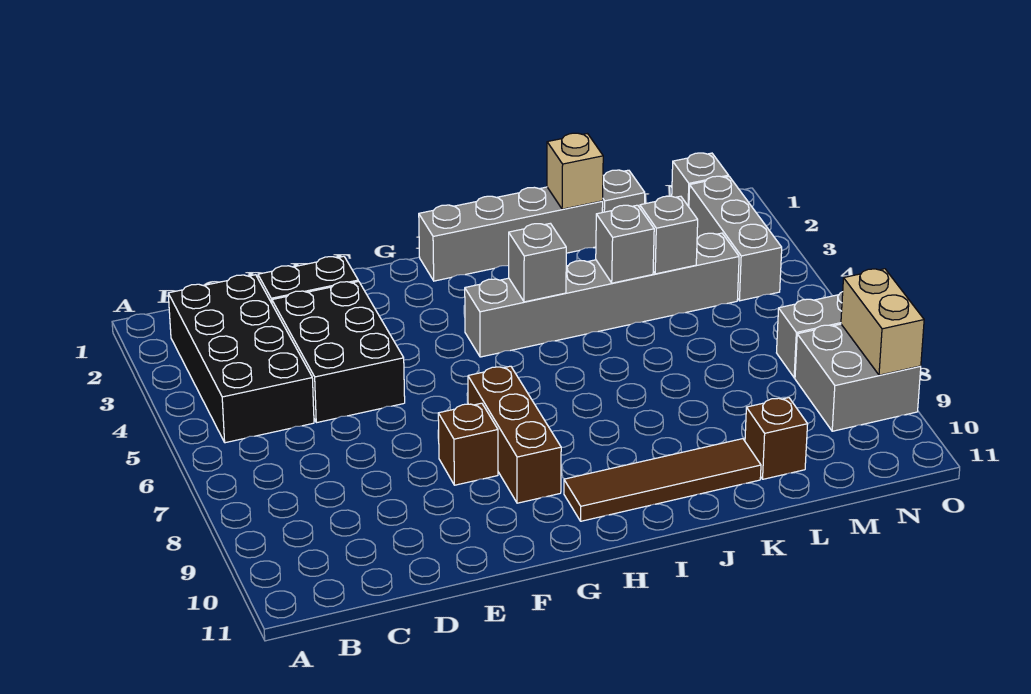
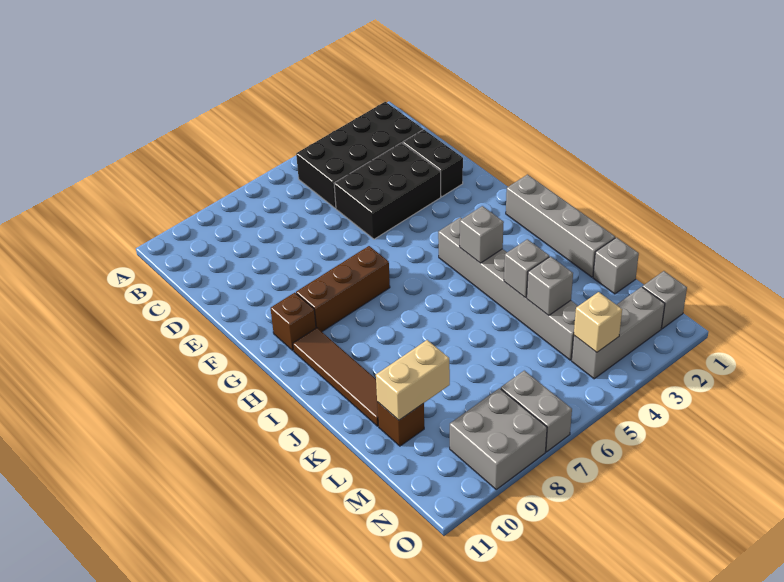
brown 1x1 brick [438,403,498,485] -> brown 1x1 brick moved to [271,293,316,350]
tan 1x1 brick [547,133,603,209] -> tan 1x1 brick moved to [574,292,622,352]
tan 1x2 brick [841,269,924,375] -> tan 1x2 brick moved to [376,340,450,420]

